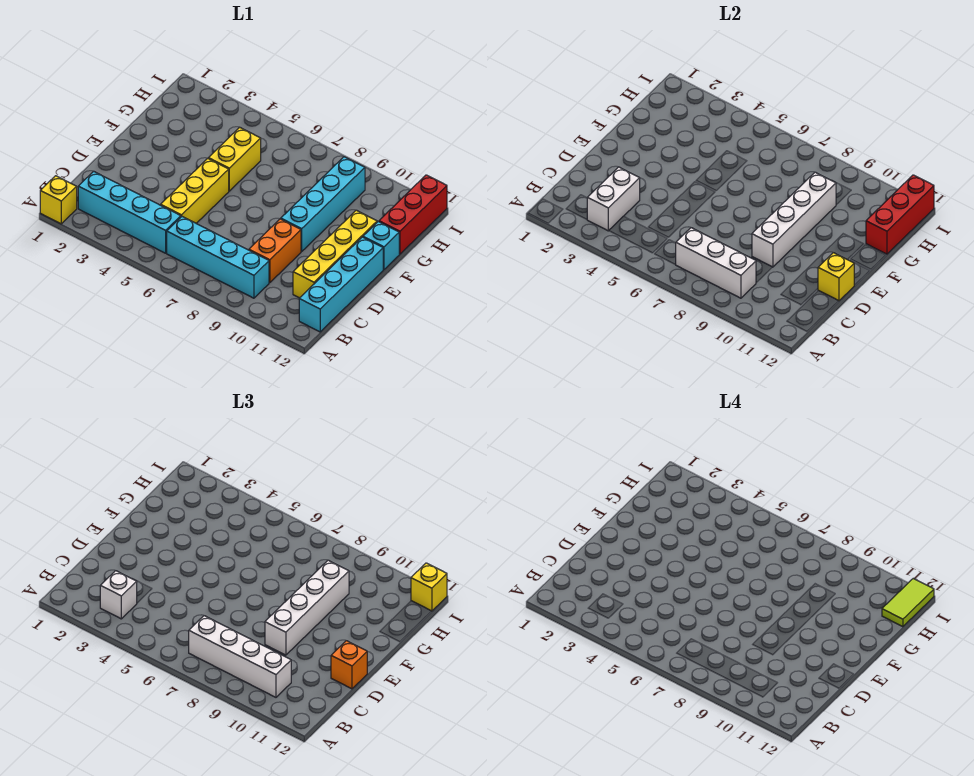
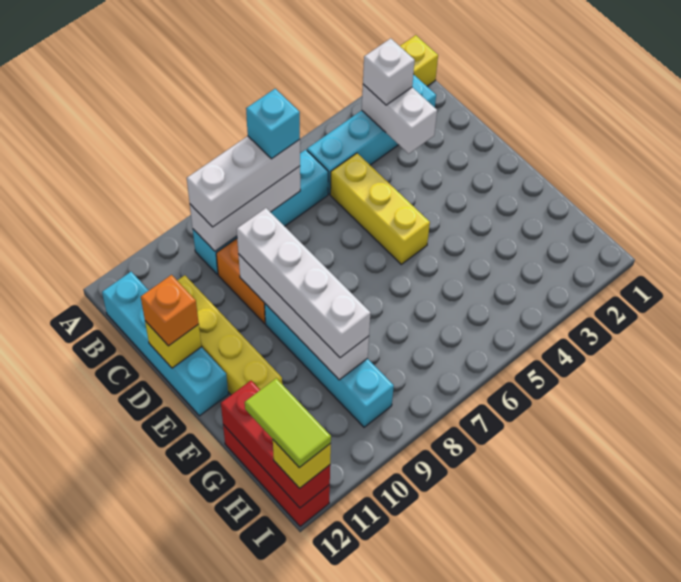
white 1x4 brick [189,616,291,697] -> white 1x3 brick [187,136,300,227]
yellow 1x2 brick [208,127,261,191] -> none
cyan 1x1 brick [363,222,399,270] -> cyan 1x1 brick moved to [246,89,300,159]

